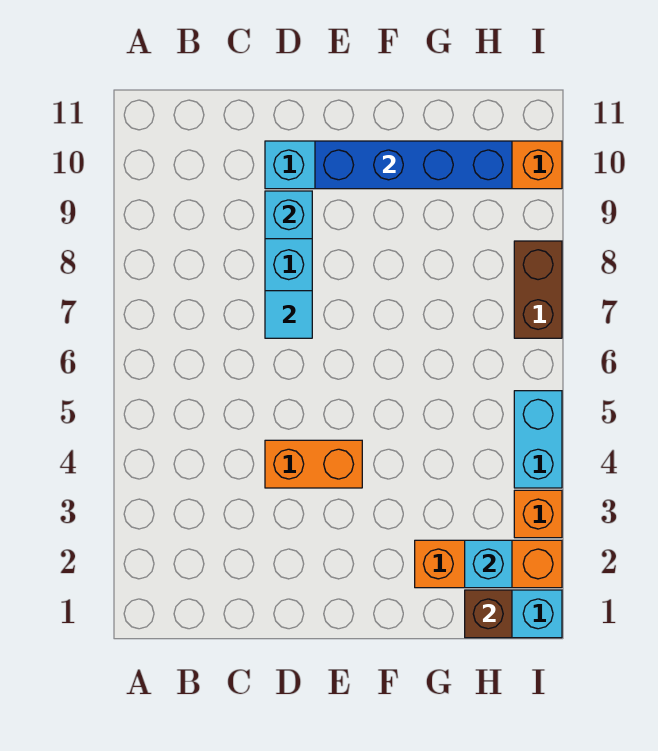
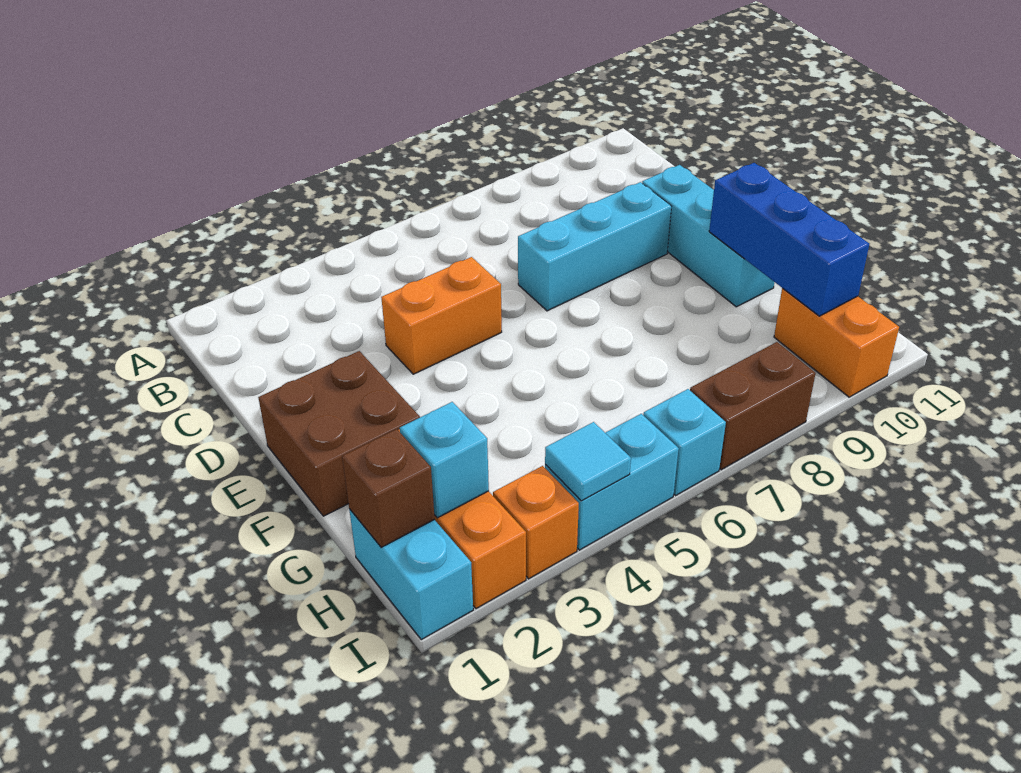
orange 1x2 brick [265,440,362,488] -> orange 1x2 brick turned to [381,257,502,374]
cyan 1x1 tile [265,291,312,338] -> cyan 1x1 tile moved to [545,422,631,501]
cyan 1x1 brick [265,191,312,239] -> cyan 1x1 brick moved to [643,389,726,495]
none -> brown 2x2 brick [258,351,420,516]
blue 1x4 brick [315,141,512,189] -> blue 1x3 brick [709,163,869,316]

